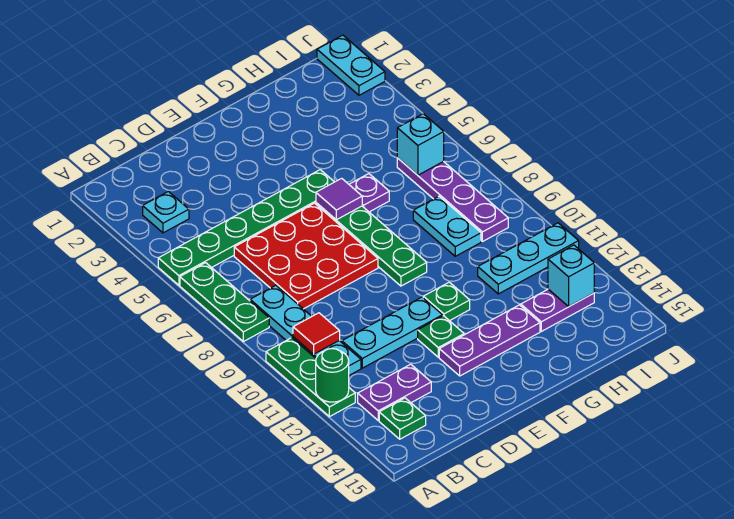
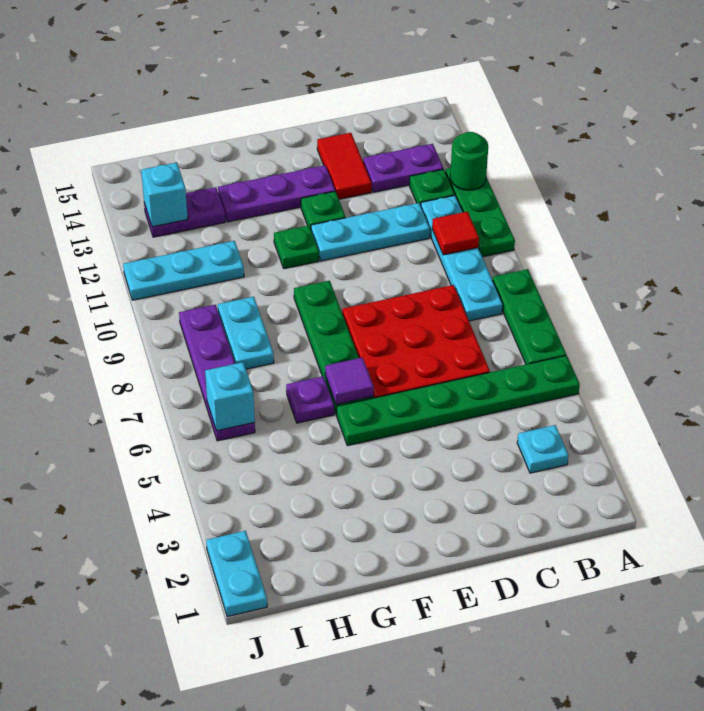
green 1x1 plate [379,398,426,439] -> green 1x1 plate moved to [410,169,455,206]
none -> red 1x2 tile [317,133,371,199]

